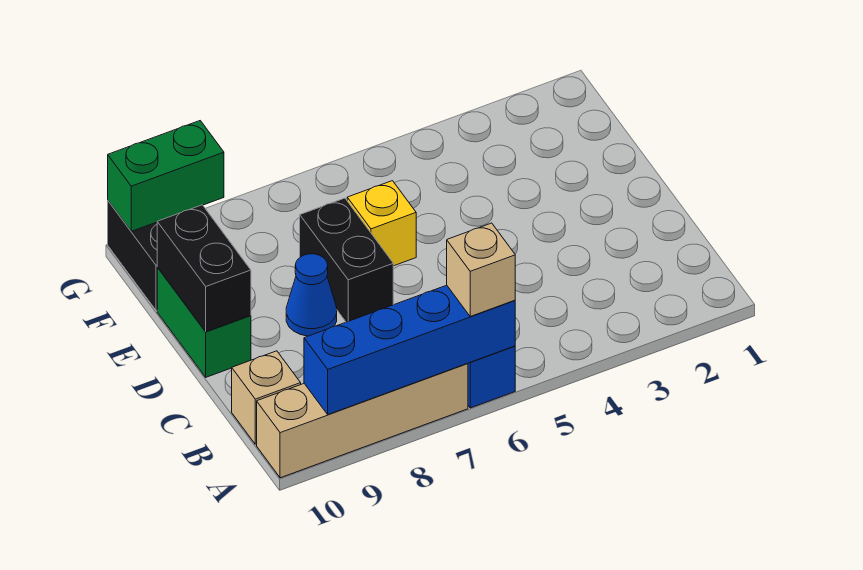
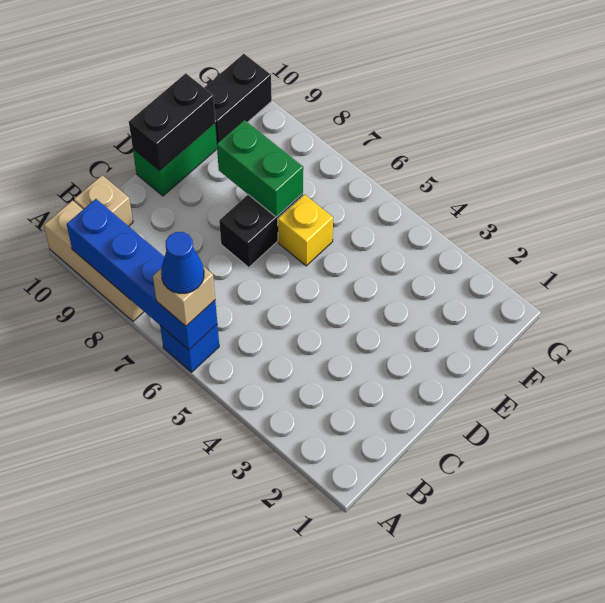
tan 1x4 brick [257,364,468,478] -> tan 1x3 brick [44,200,144,321]
blue 1x1 cone [286,254,337,336] -> blue 1x1 cone moved to [161,232,204,293]
green 1x2 brick [108,121,224,231] -> green 1x2 brick moved to [217,120,303,217]

